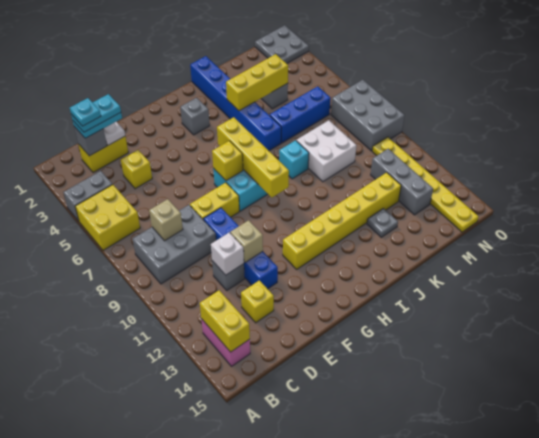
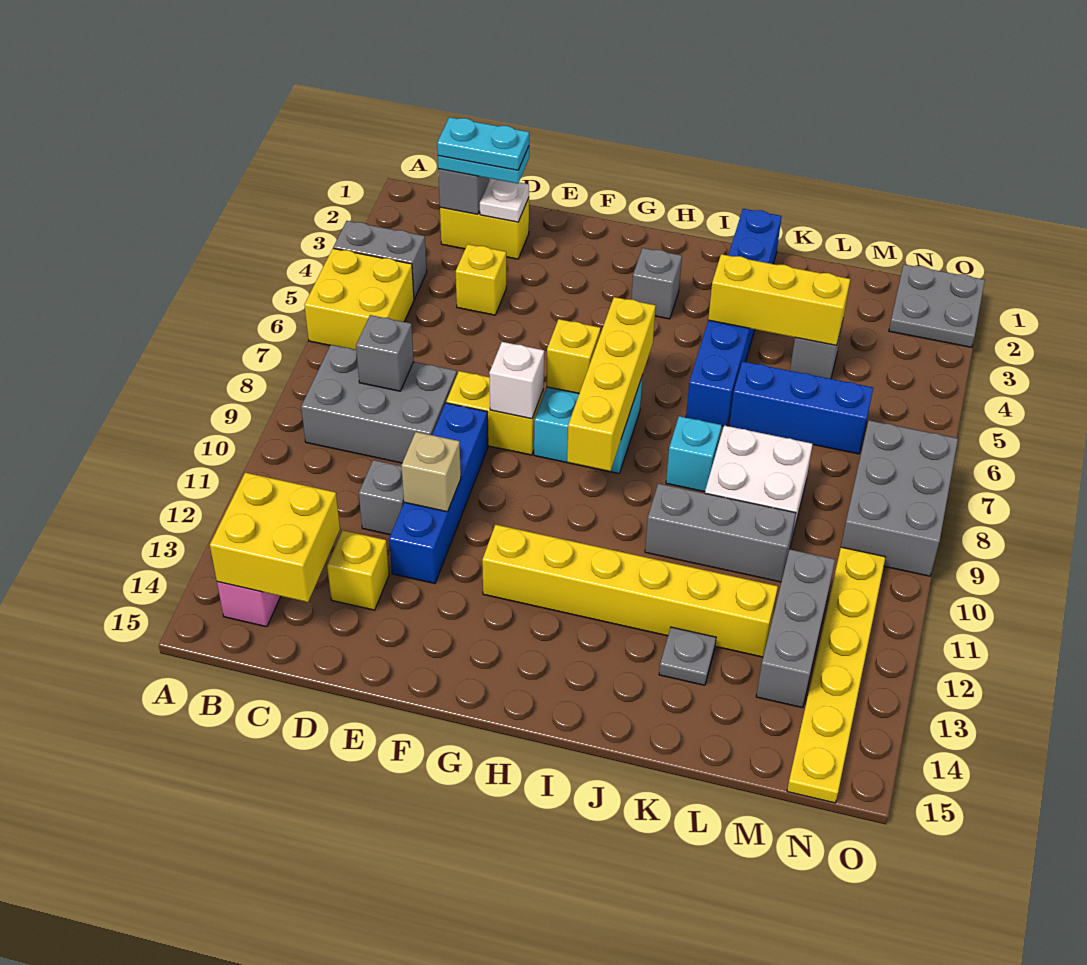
yellow 1x2 brick [200,290,250,352] -> yellow 2x2 brick [210,473,340,602]
cyan 1x1 plate [70,98,101,126] -> none
tan 1x1 brick [149,199,183,241] -> grey 1x1 brick [356,315,414,391]
white 1x1 brick [211,232,244,275] -> white 1x1 brick moved to [489,342,544,419]
none -> grey 1x3 brick [645,484,796,582]

